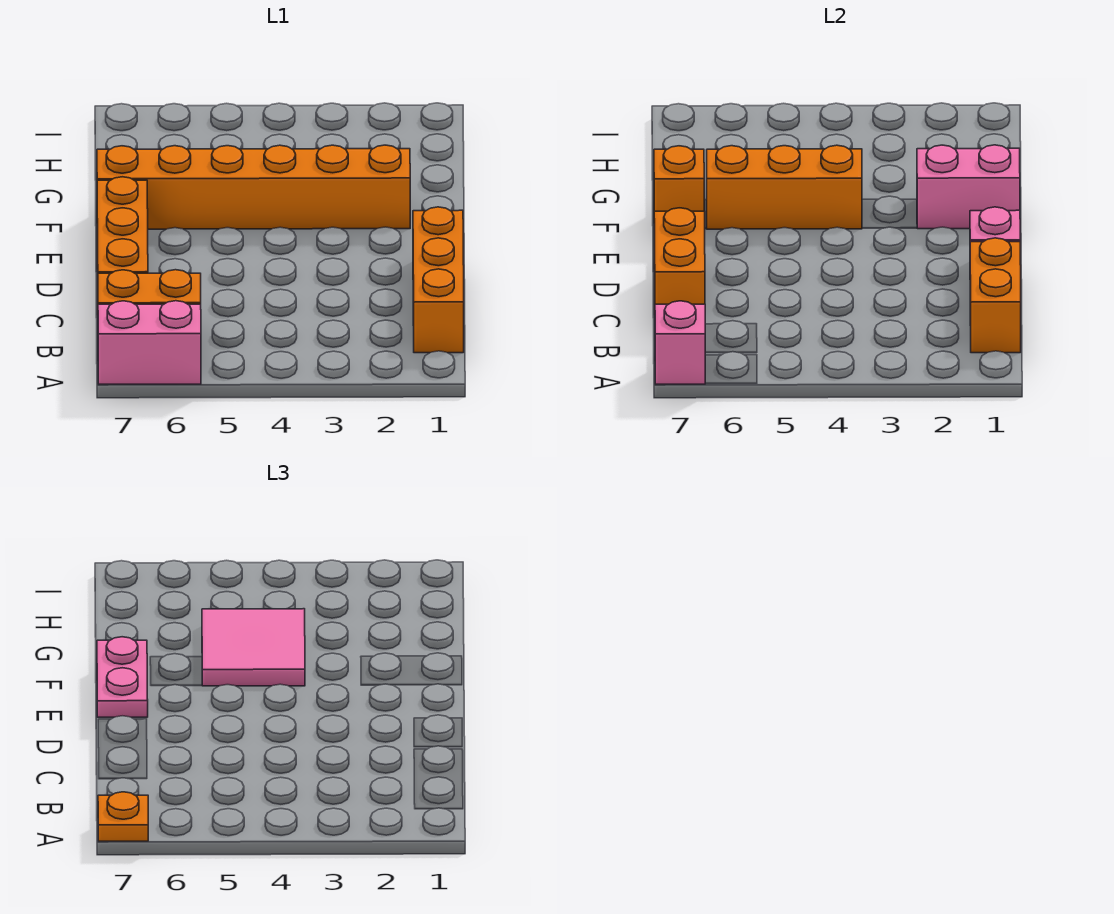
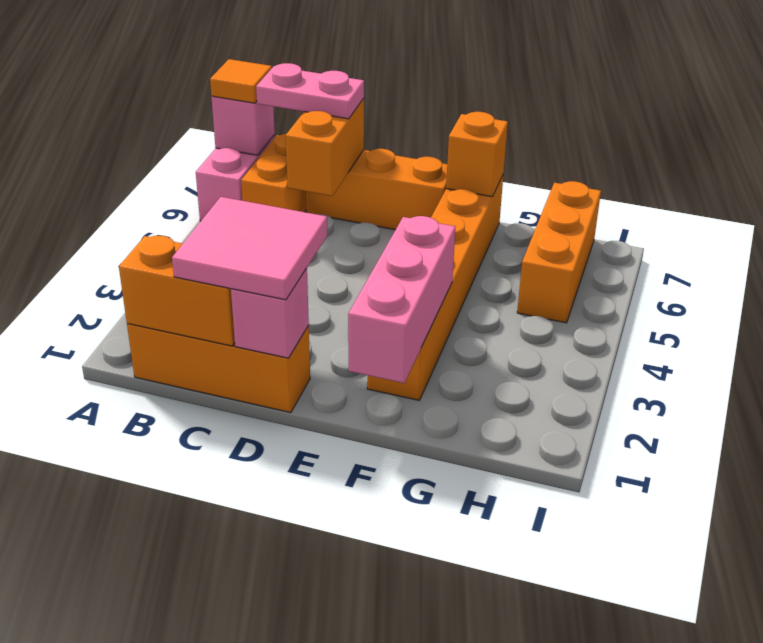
orange 1x1 plate [98,792,148,841] -> orange 1x1 tile [210,59,272,103]
orange 1x2 brick [654,208,705,304] -> orange 1x2 brick turned to [286,98,364,196]
pink 1x2 plate [97,637,148,717] -> pink 1x2 plate moved to [256,63,364,119]
pink 1x2 brick [917,145,1020,229] -> pink 1x3 brick [348,216,455,383]
orange 1x3 brick [706,145,862,229] -> orange 1x3 brick moved to [517,181,601,323]
pink 2x2 tile [202,609,305,686] -> pink 2x2 tile moved to [172,197,327,300]

